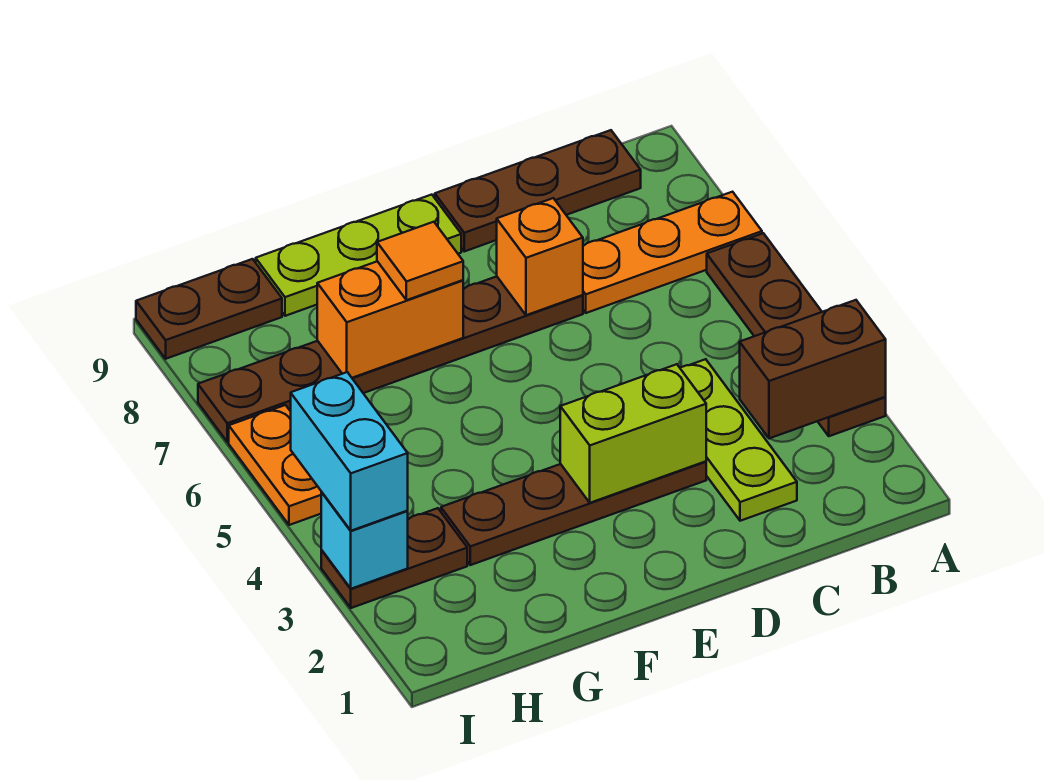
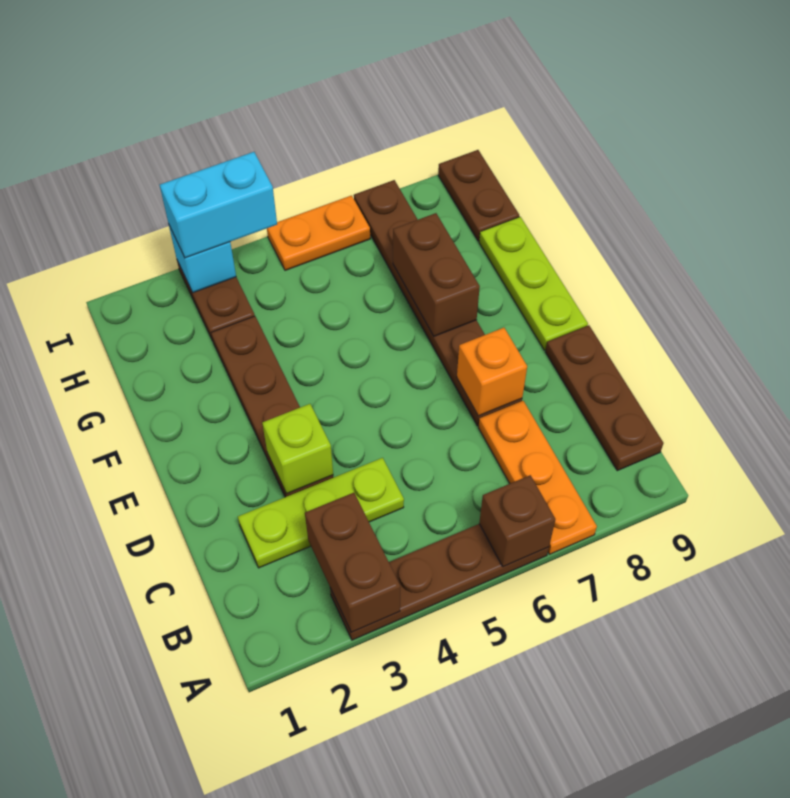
none -> brown 1x1 brick [479,475,555,567]
lime 1x2 brick [560,364,706,503] -> lime 1x1 brick [262,404,333,494]
orange 1x2 brick [317,261,463,378] -> brown 1x2 brick [393,213,480,336]
orange 1x1 tile [377,222,463,300] -> none

